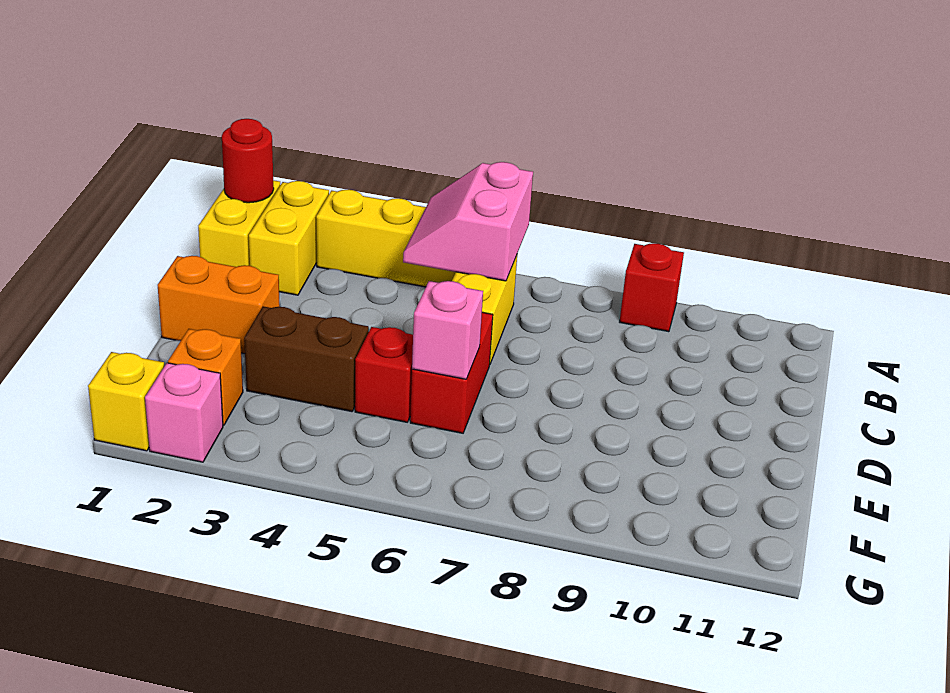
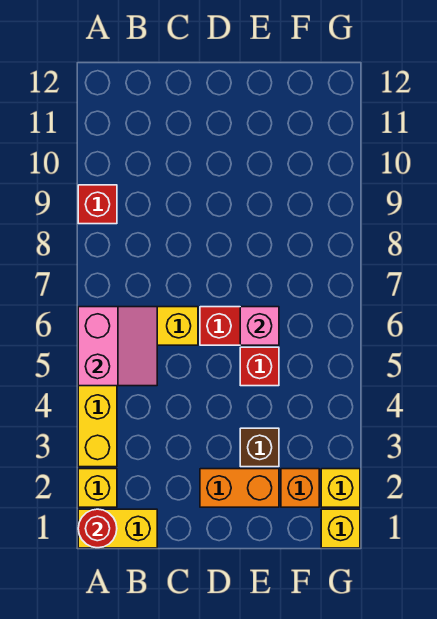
yellow 1x2 brick [249,181,329,295] -> yellow 1x1 brick [78,469,117,507]
pink 2x2 slope [403,162,533,281] -> pink 2x2 slope turned to [78,307,157,386]
orange 1x2 brick [158,256,280,354] -> orange 1x2 brick turned to [200,469,279,507]
brown 1x2 brick [244,306,369,412] -> brown 1x1 brick [240,428,279,467]
pink 1x1 brick [145,363,223,462] -> yellow 1x1 brick [321,469,360,507]

